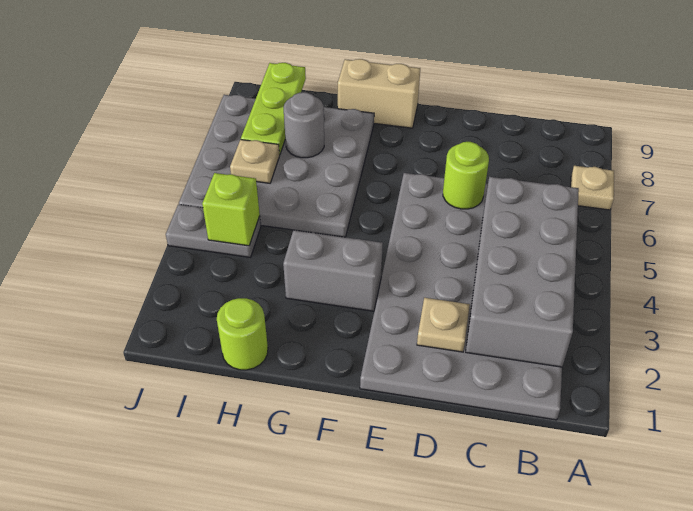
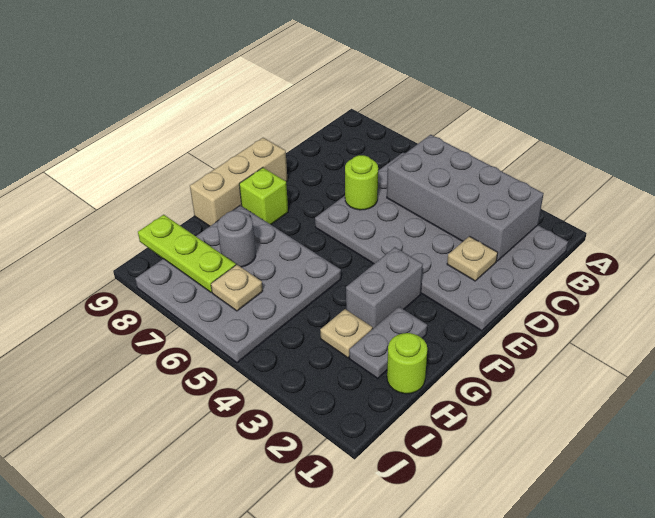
tan 1x1 plate [571,166,614,210] -> tan 1x1 plate moved to [320,309,373,358]
tan 1x2 brick [338,59,420,128] -> tan 1x3 brick [190,138,288,226]
grey 1x2 plate [166,204,261,257] -> grey 1x2 plate moved to [349,307,427,378]
lime 1x1 brick [202,173,260,246] -> lime 1x1 brick moved to [239,168,288,224]

